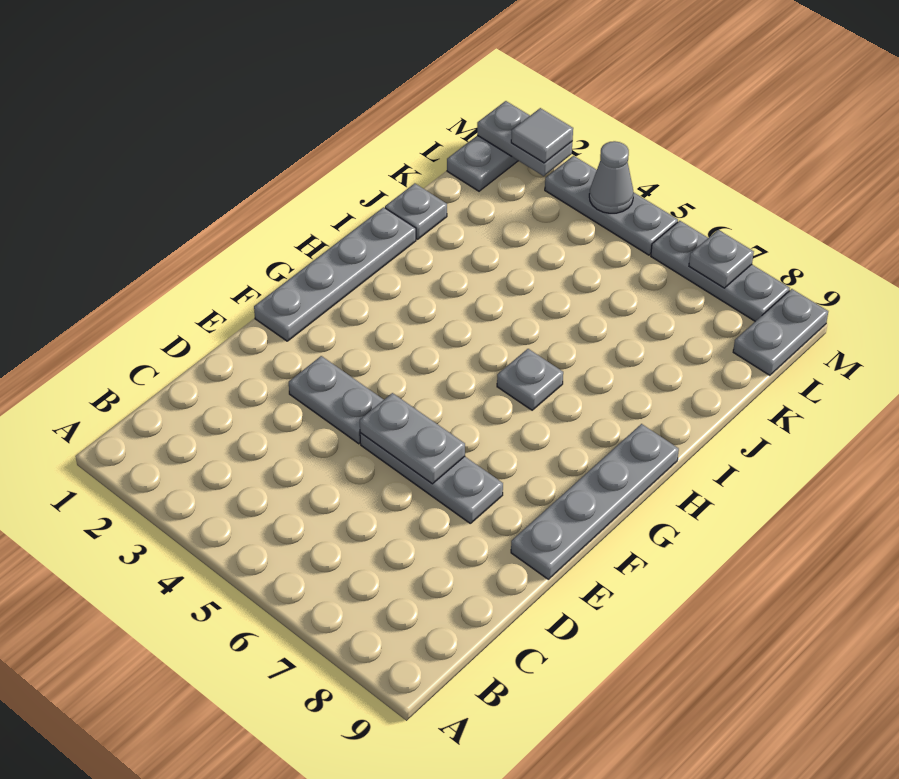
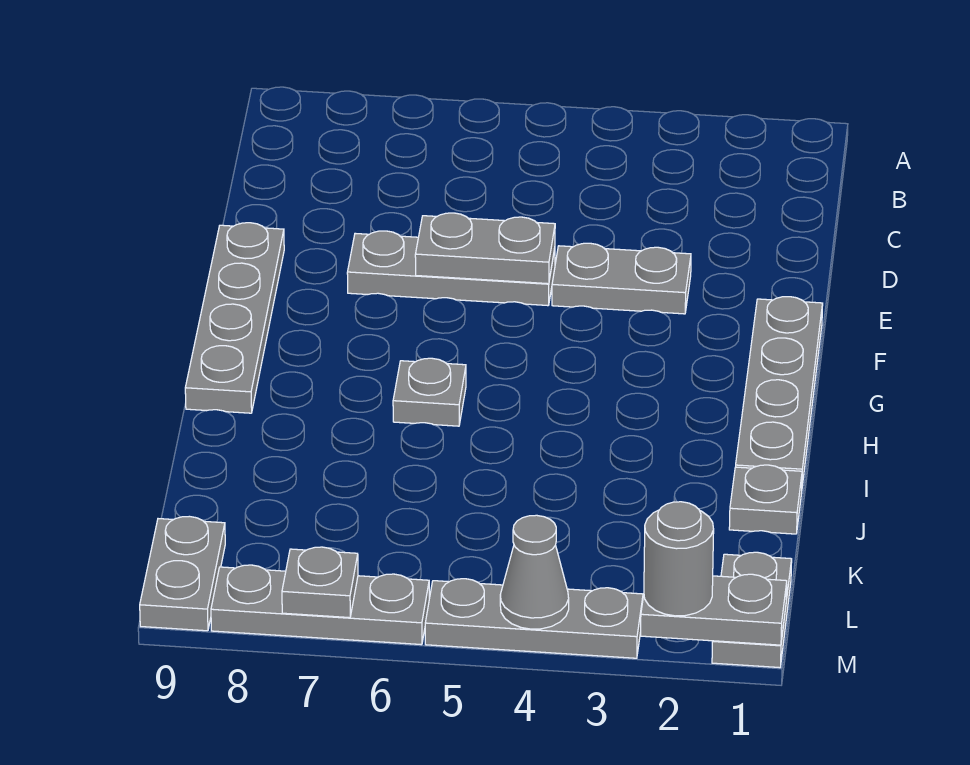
grey 1x1 tile [511,108,573,163] -> grey 1x1 round brick [644,502,714,616]

